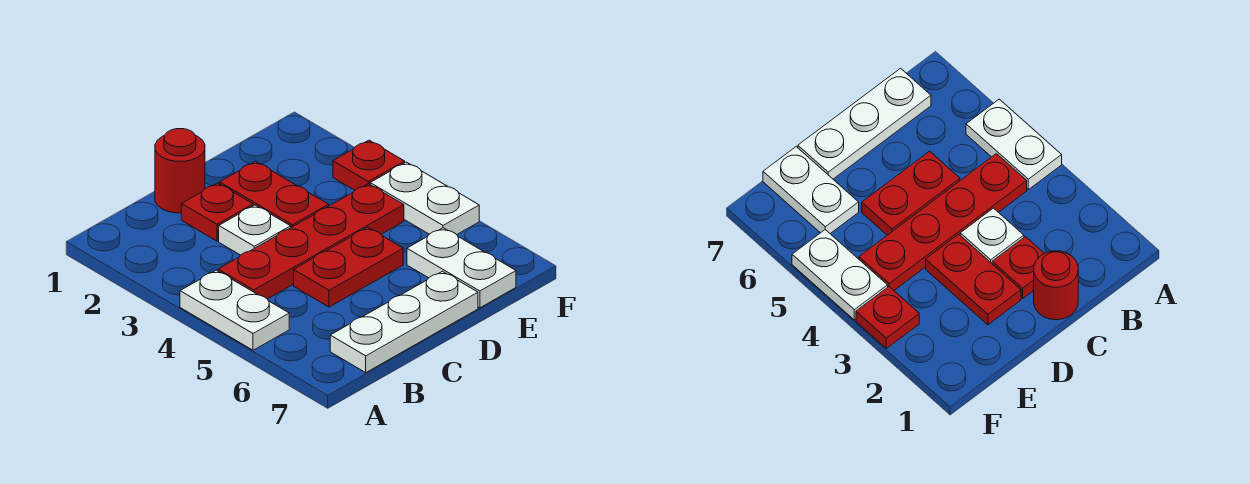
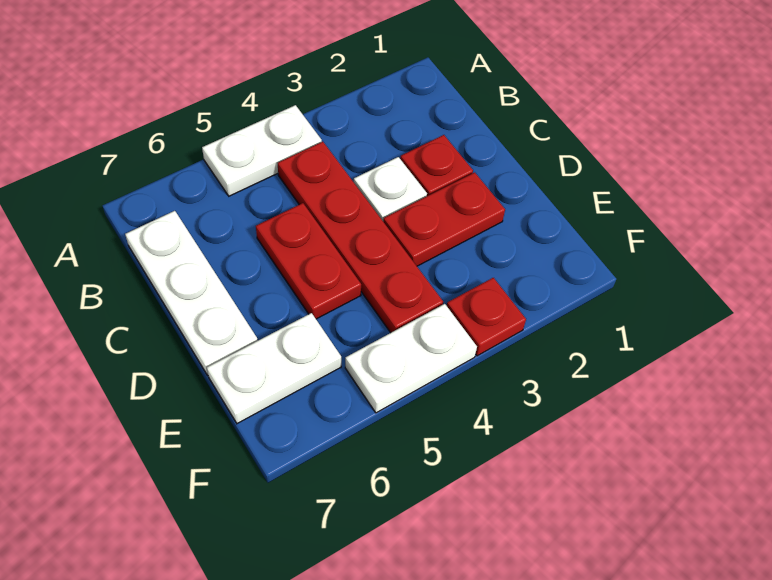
red 1x1 round brick [155,129,205,213] -> none

